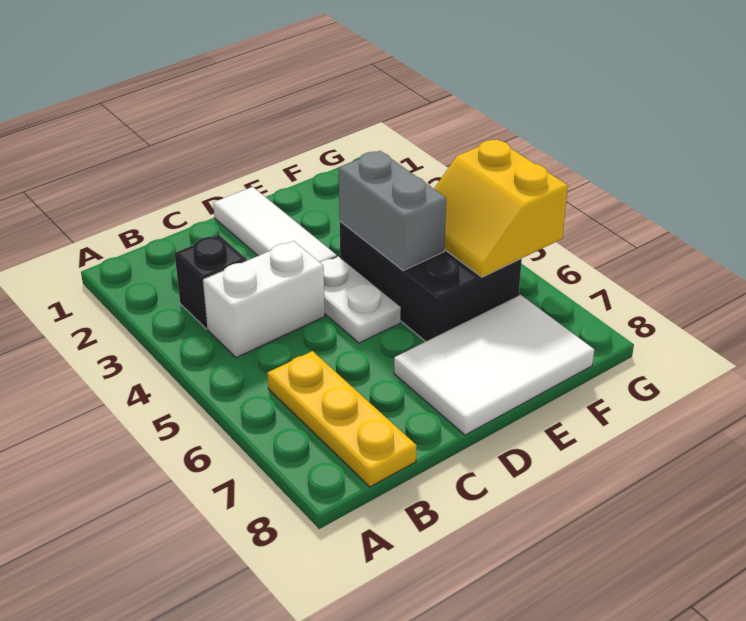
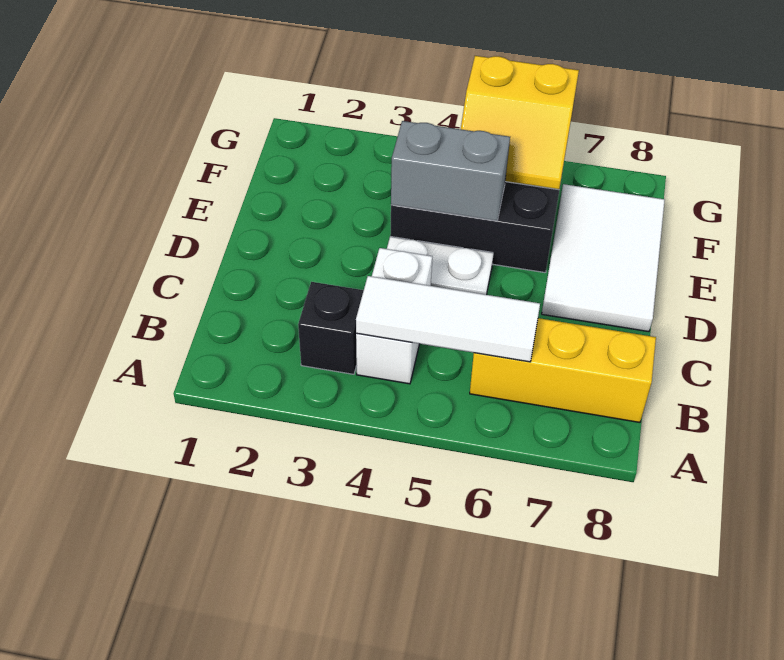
yellow 1x3 plate [267,351,417,487] -> yellow 1x3 brick [470,318,656,422]
white 1x3 tile [213,187,337,262] -> white 1x3 tile moved to [356,276,540,362]

